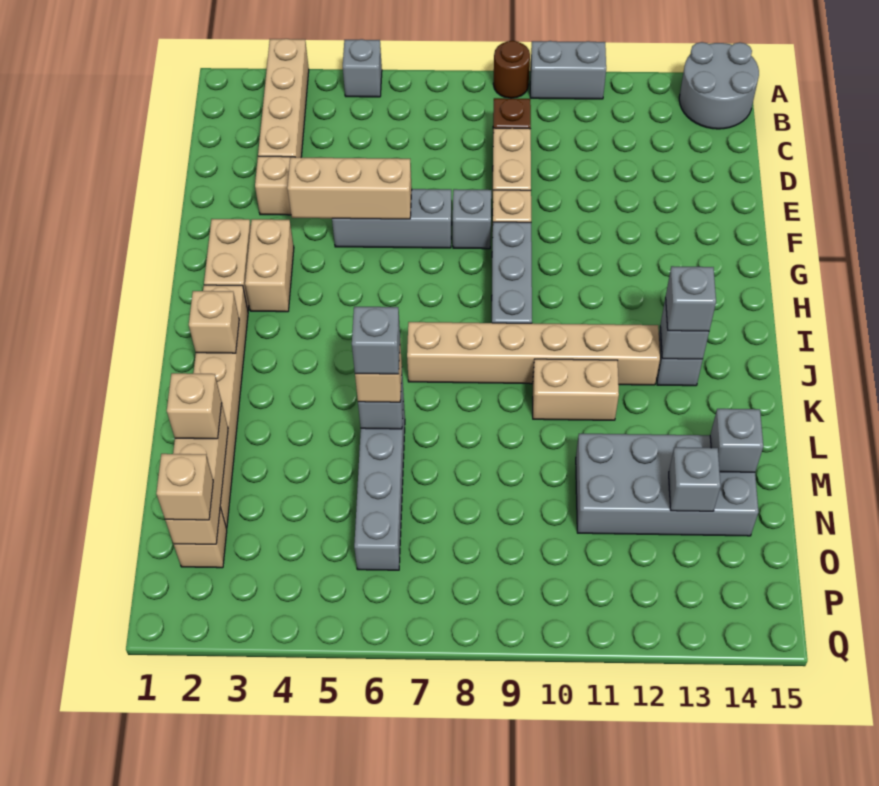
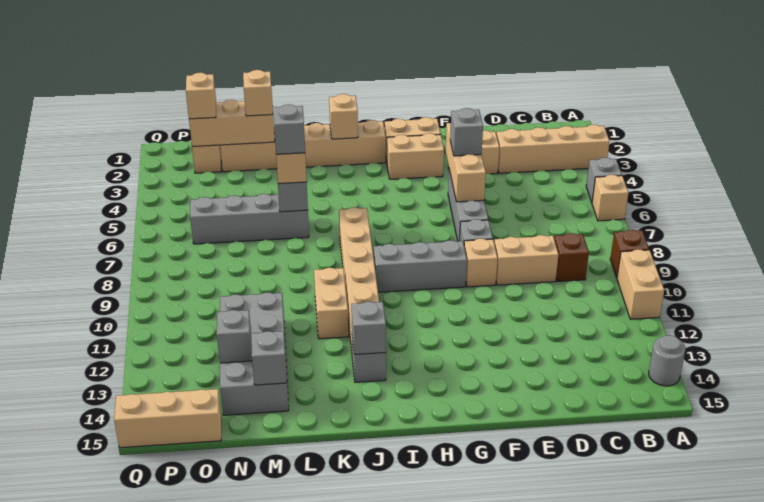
none -> tan 1x1 brick [592,175,628,221]
brown 1x1 round brick [493,41,530,98] -> brown 1x1 brick [610,230,649,277]
grey 1x2 brick [530,41,606,99] -> tan 1x2 brick [617,249,664,319]
grey 2x2 round brick [679,42,759,129] -> grey 1x1 round brick [649,335,685,386]
grey 1x1 brick [666,266,716,331] -> grey 1x1 brick moved to [450,108,483,156]
none -> tan 1x3 brick [114,389,221,448]

